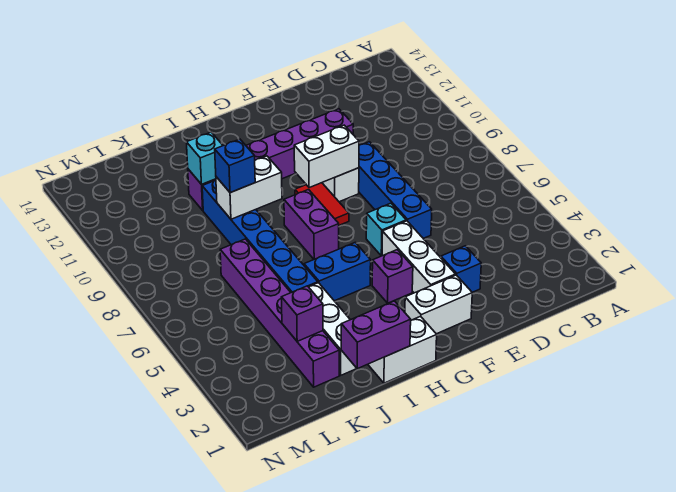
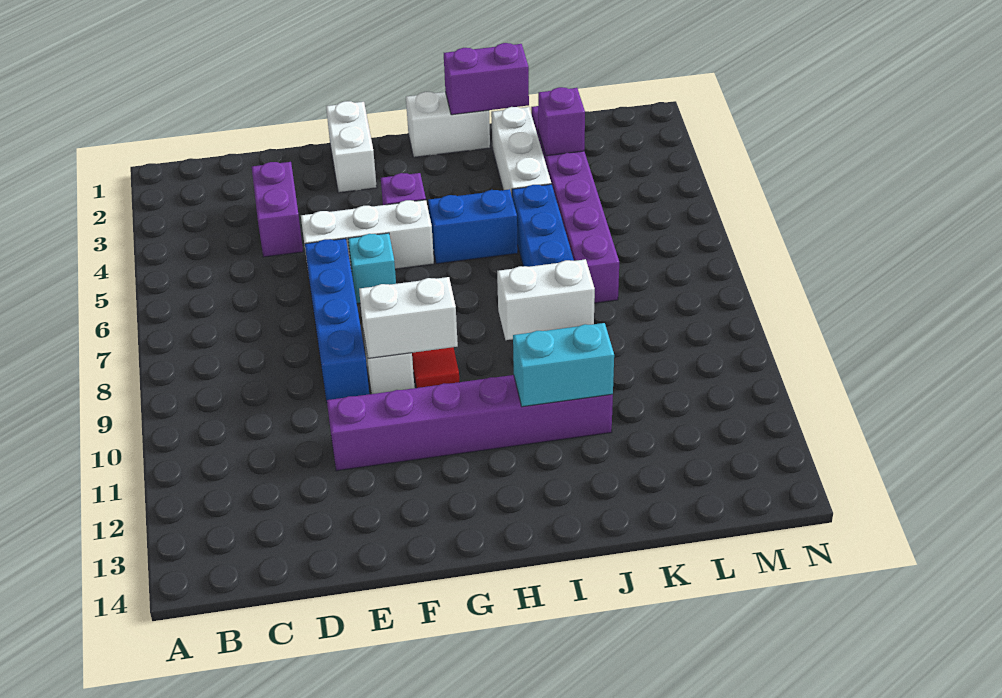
blue 1x1 brick [441,246,481,292] -> none
white 1x2 brick [405,275,472,334] -> white 1x2 brick turned to [326,101,377,193]
white 1x3 brick [382,221,456,293] -> white 1x3 brick turned to [301,200,434,269]
purple 1x2 brick [284,190,339,259] -> purple 1x2 brick moved to [252,162,303,257]
blue 1x1 brick [215,139,255,193] -> none
cyan 1x1 brick [186,132,223,184] -> cyan 1x2 brick [513,323,614,407]

